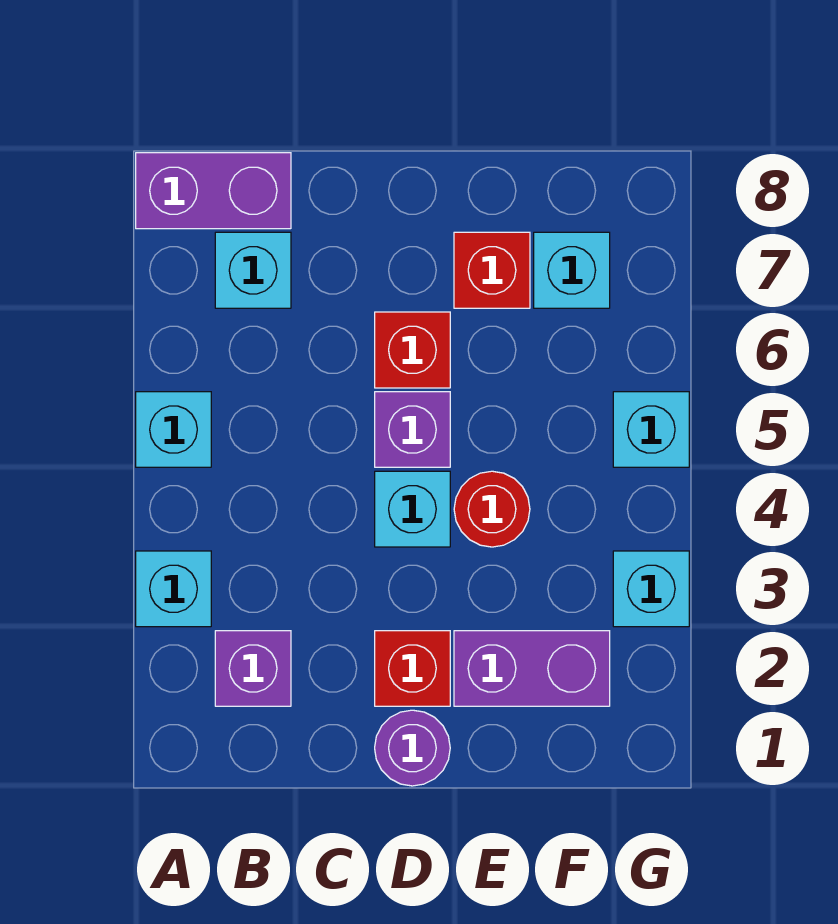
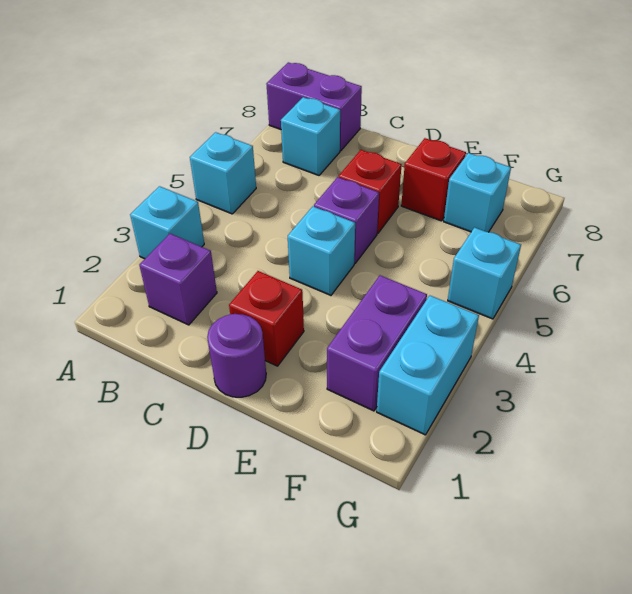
purple 1x2 brick [454,631,610,706] -> purple 1x2 brick turned to [327,275,427,411]
red 1x1 round brick [454,471,530,547] -> none
cyan 1x1 brick [613,551,689,627] -> cyan 1x2 brick [377,296,479,435]

